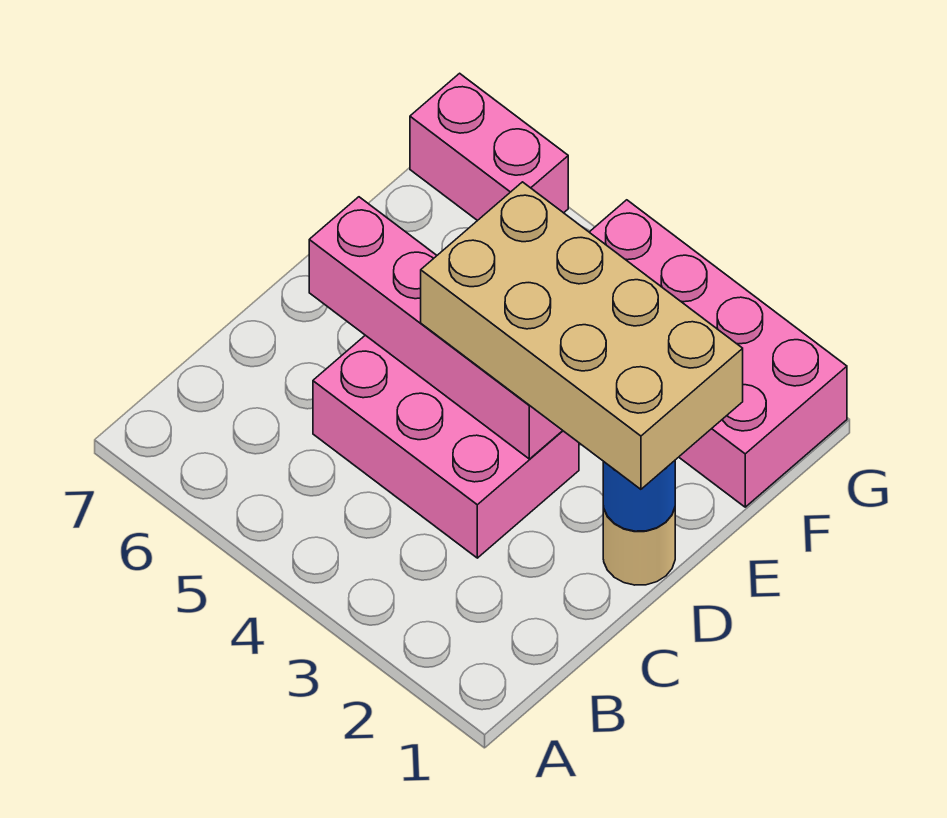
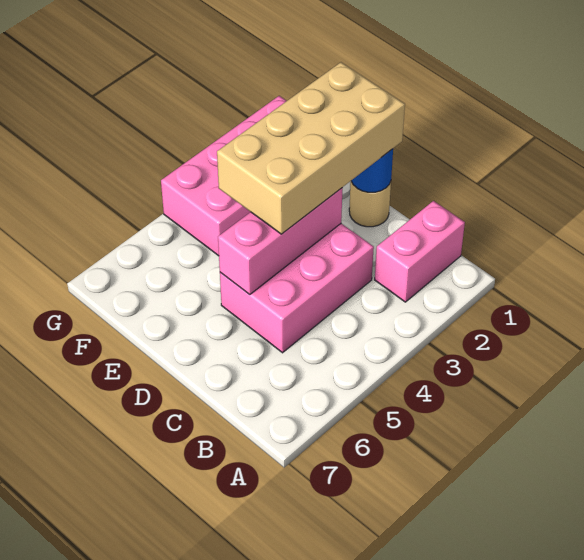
pink 1x4 brick [309,197,563,459] -> pink 1x3 brick [218,188,342,295]
pink 1x2 brick [410,73,568,221] -> pink 1x2 brick moved to [375,201,465,302]

